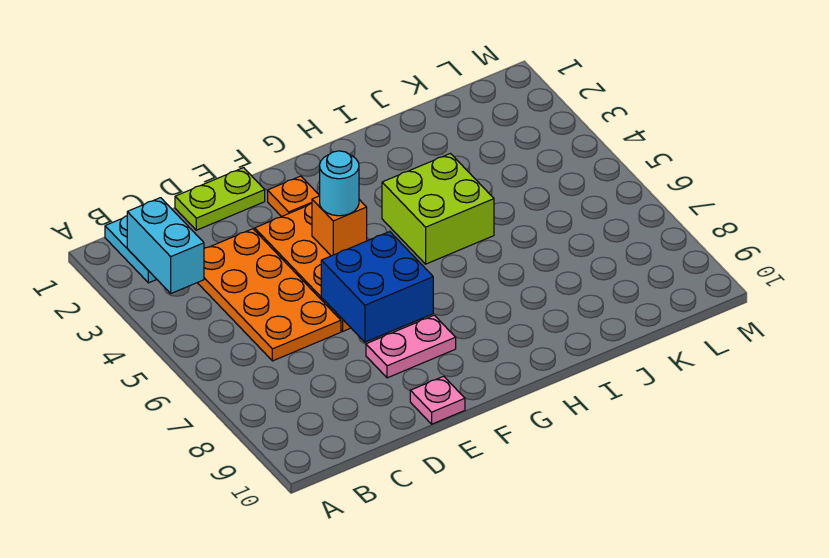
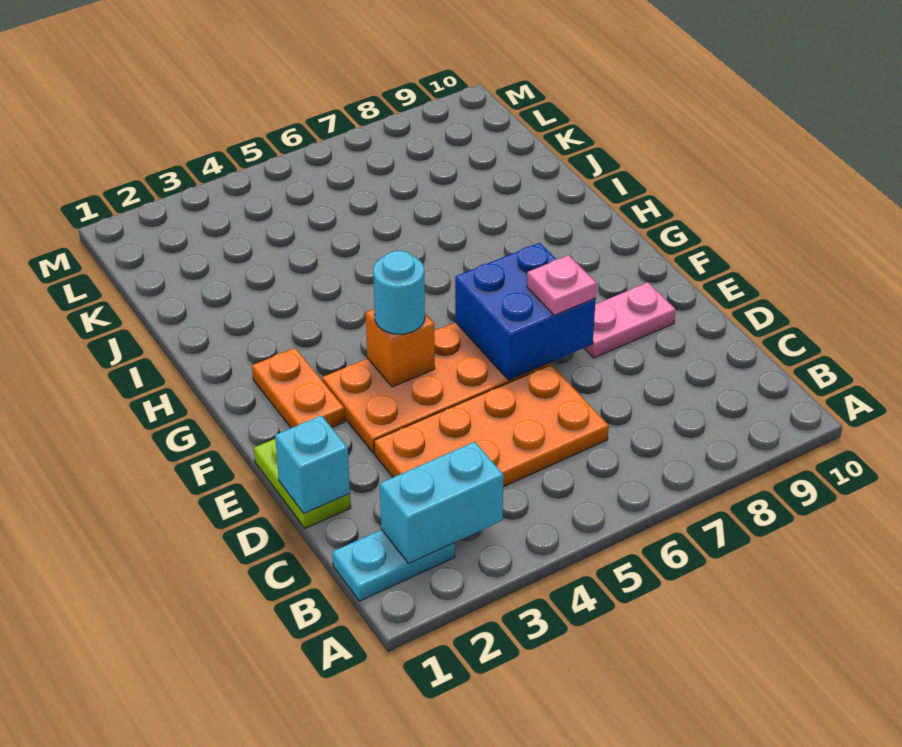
none -> cyan 1x1 brick [275,415,350,513]
pink 1x2 plate [366,315,456,378] -> pink 1x2 plate turned to [584,282,676,358]
pink 1x1 plate [410,376,465,424] -> pink 1x1 plate moved to [527,255,597,315]
orange 1x1 plate [268,176,320,217] -> orange 1x2 plate [252,348,345,428]
lime 2x2 brick [382,154,494,264] -> none

